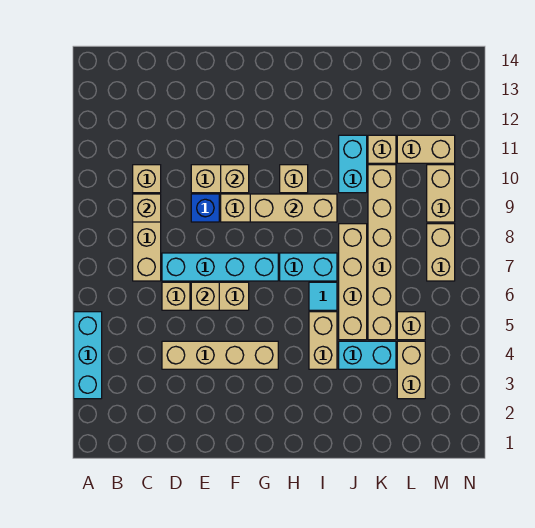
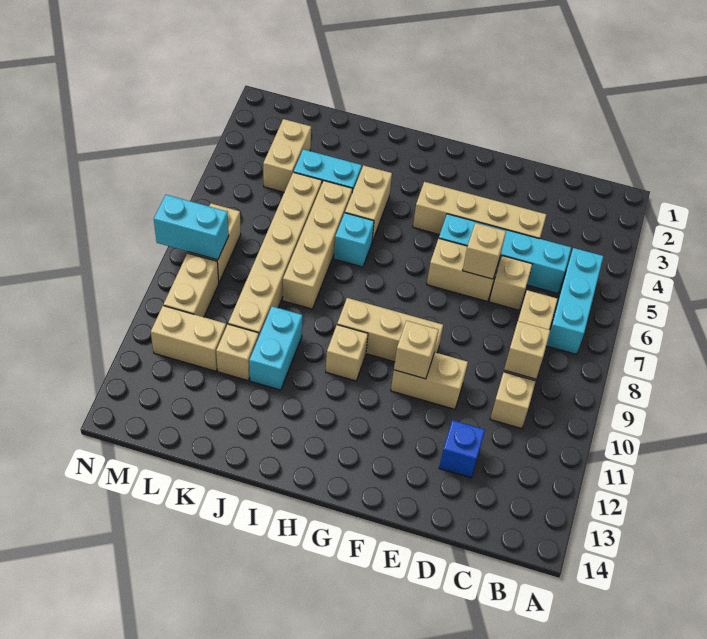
cyan 1x3 brick [74,312,102,399] -> cyan 1x3 brick moved to [546,248,603,354]
cyan 1x4 brick [162,253,278,281] -> cyan 1x4 brick moved to [439,214,571,293]
blue 1x1 brick [191,194,219,222] -> blue 1x1 brick moved to [439,420,485,478]
tan 1x3 brick [250,194,337,222] -> none
cyan 1x2 brick [280,253,337,281] -> cyan 1x2 brick moved to [154,195,229,260]
cyan 1x1 tile [309,282,337,310] -> cyan 1x1 brick [334,213,374,267]
tan 1x1 brick [397,312,425,340] -> none

